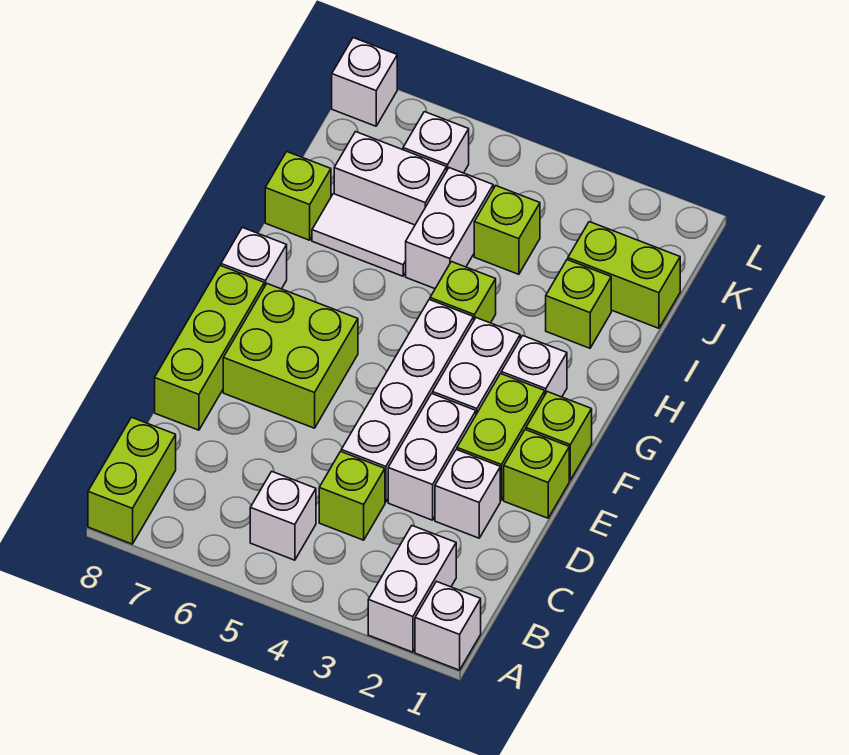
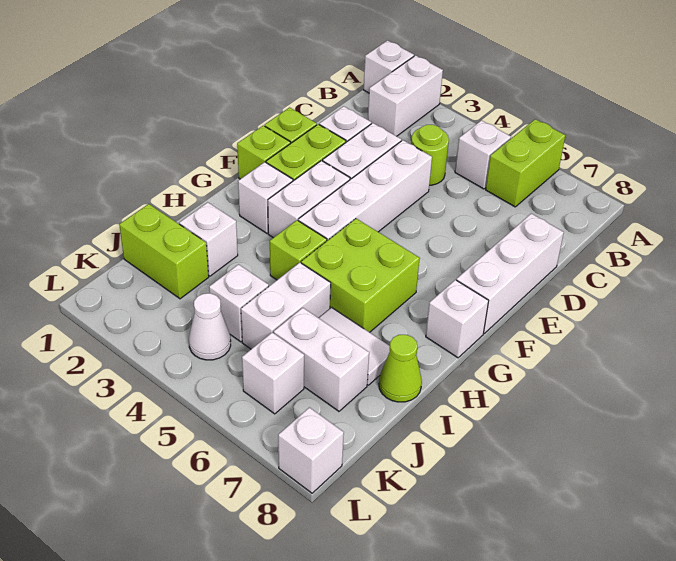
lime 1x2 brick [88,417,176,544] -> lime 1x2 brick moved to [486,119,565,207]
lime 1x1 brick [319,451,385,540] -> lime 1x1 round brick [411,125,449,185]
lime 1x3 brick [155,266,264,430] -> white 1x3 brick [456,214,564,333]
lime 2x2 brick [223,284,358,428] -> lime 2x2 brick moved to [301,219,420,332]
lime 1x1 brick [546,260,611,348] -> white 1x1 brick [179,202,238,276]
lime 1x1 brick [265,152,331,240] -> lime 1x1 cone [379,335,422,402]
lime 1x1 brick [474,186,540,274] -> white 1x1 brick [209,264,269,342]
none -> white 1x1 cone [189,293,231,360]

